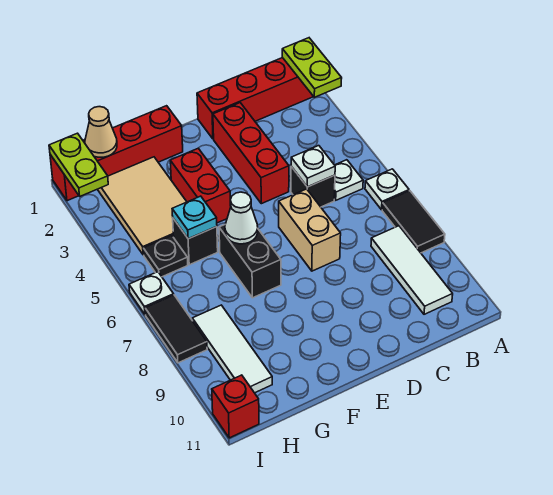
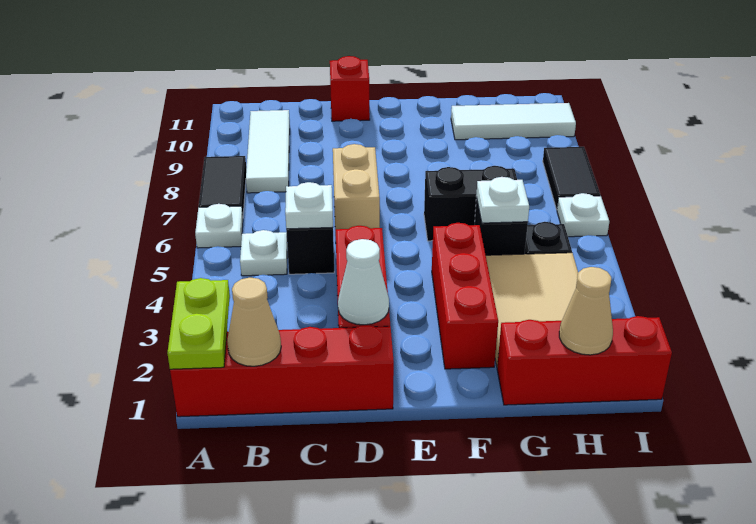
none -> tan 1x1 cone [227,278,281,366]
red 1x4 brick [50,106,183,201] -> red 1x3 brick [497,316,672,405]
red 1x2 brick [170,148,231,223] -> red 1x3 brick [432,223,498,369]
black 1x2 brick [219,225,281,298] -> black 1x2 brick turned to [424,166,517,241]
white 1x1 cone [225,192,258,244] -> white 1x1 cone moved to [338,239,389,325]
cyan 1x1 plate [172,196,217,239] -> white 1x1 plate [476,177,529,223]
white 1x3 tile [192,305,272,393] -> white 1x3 tile turned to [451,103,576,140]
lime 1x2 plate [49,133,108,196] -> none
red 1x1 brick [212,375,259,438] -> red 1x1 brick moved to [330,56,370,121]

